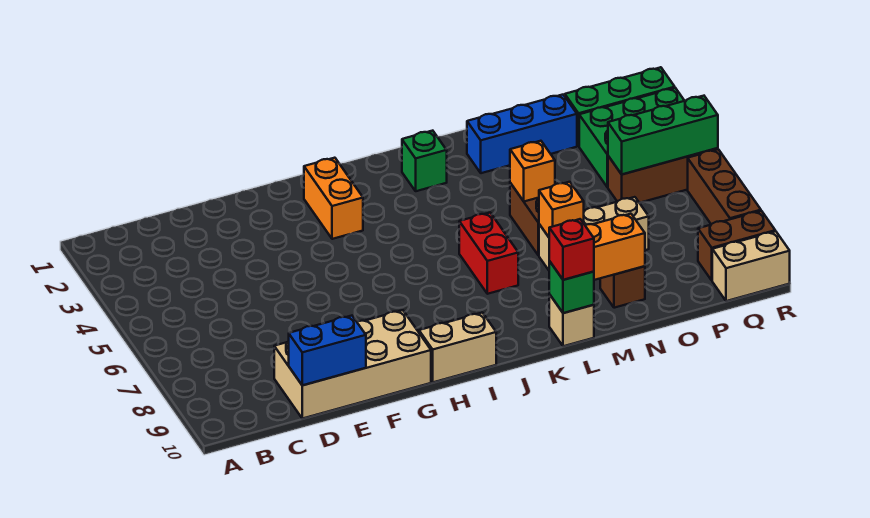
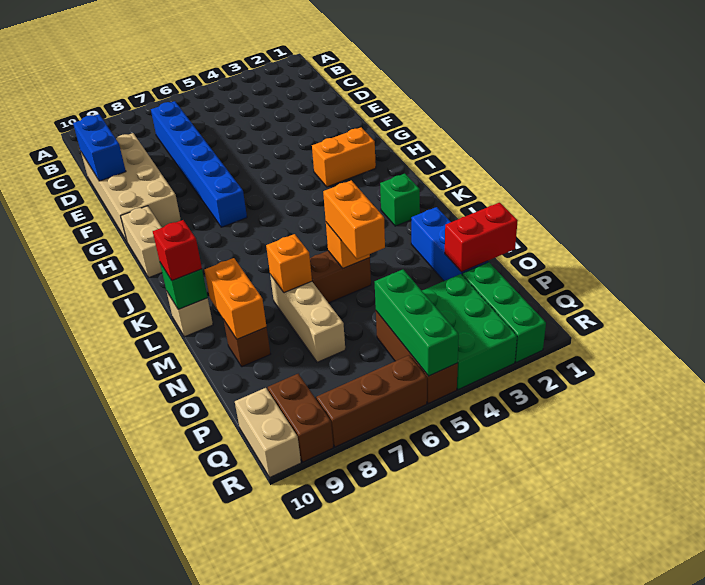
none -> blue 1x6 brick [151,101,247,227]
red 1x2 brick [459,213,518,294] -> red 1x2 brick moved to [445,203,518,272]
none -> orange 1x2 brick [323,180,385,259]

